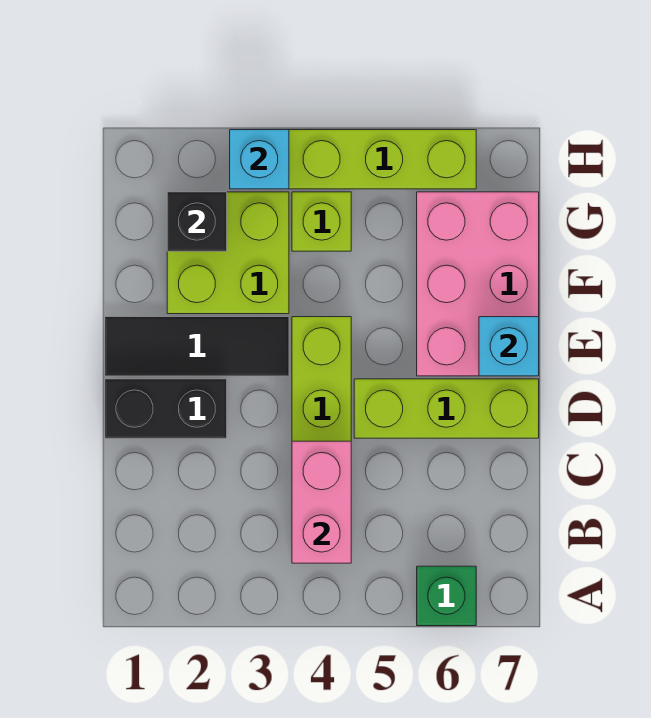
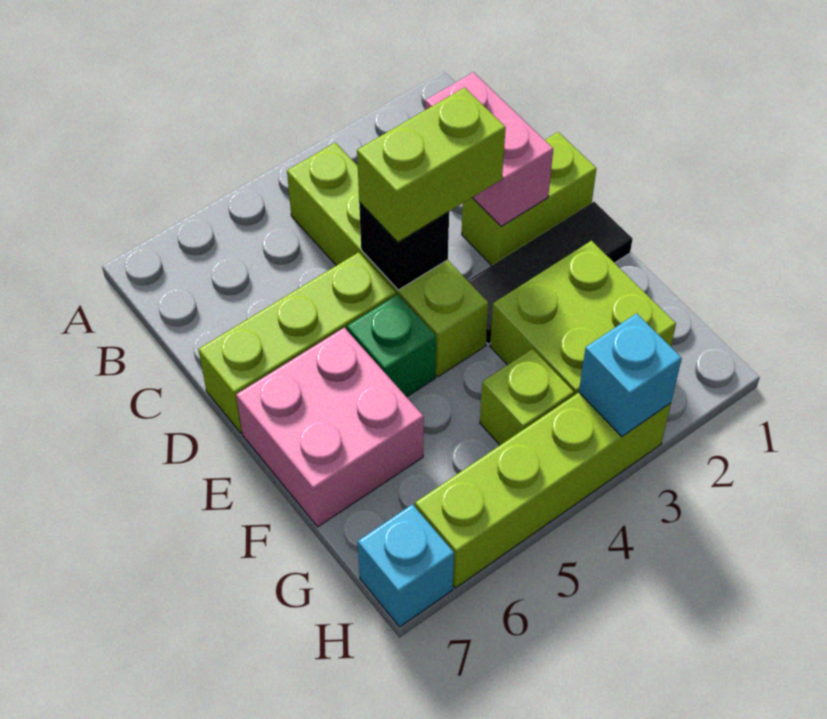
green 1x1 brick [417,566,476,626] -> green 1x1 brick moved to [347,294,436,397]
pink 1x2 brick [292,441,351,563] -> pink 1x2 brick moved to [425,72,553,227]
black 1x2 brick [105,379,227,438] -> lime 1x2 brick [462,132,596,266]
none -> lime 1x2 brick [357,88,506,242]
pink 2x3 brick [417,192,539,376] -> pink 2x2 brick [236,328,424,527]
cyan 1x1 brick [479,317,539,376] -> cyan 1x1 brick moved to [358,504,454,627]
black 1x1 brick [167,192,227,251] -> black 1x1 brick moved to [359,202,449,290]

